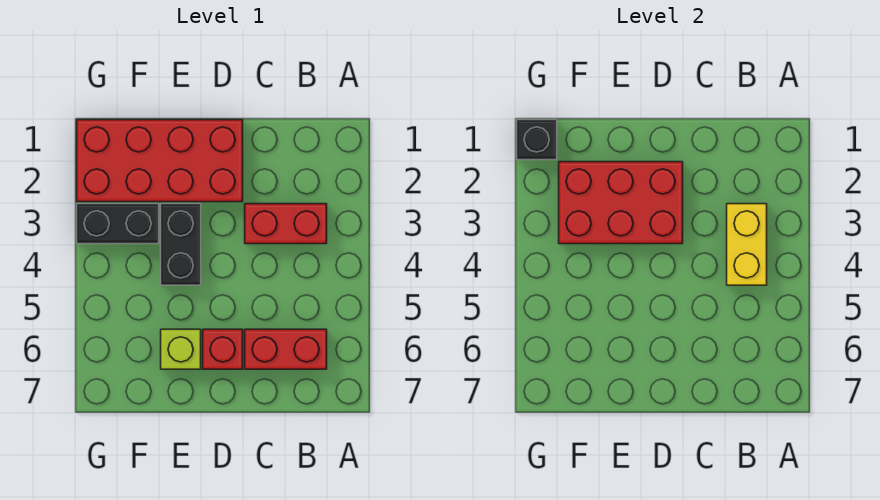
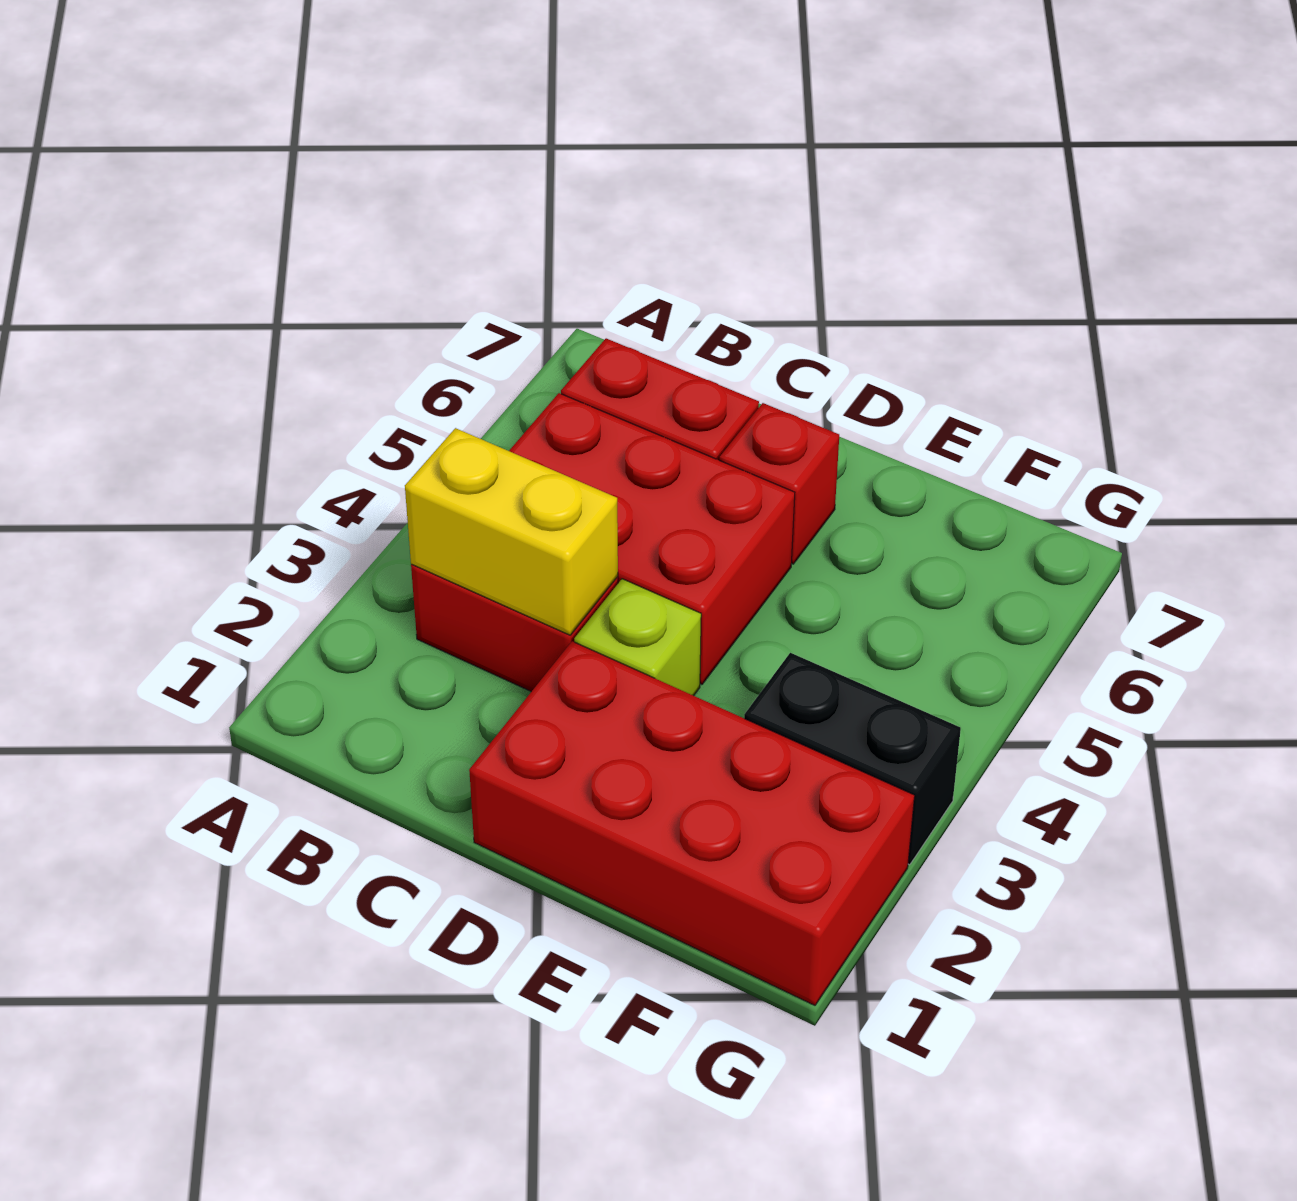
yellow 1x2 brick [727,204,767,285] -> yellow 1x2 brick turned to [405,428,618,635]
red 2x3 brick [559,162,683,244] -> red 2x3 brick moved to [509,393,795,684]
black 1x2 brick [161,204,201,285] -> none
lime 1x1 brick [161,329,201,369] -> lime 1x1 brick moved to [574,579,701,696]
black 1x1 brick [517,120,557,160] -> none

